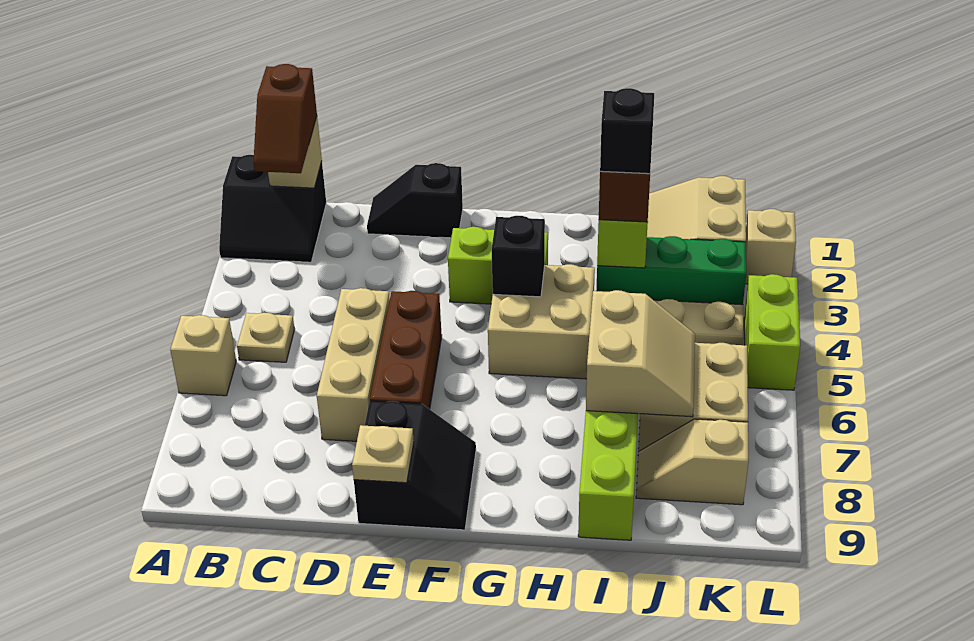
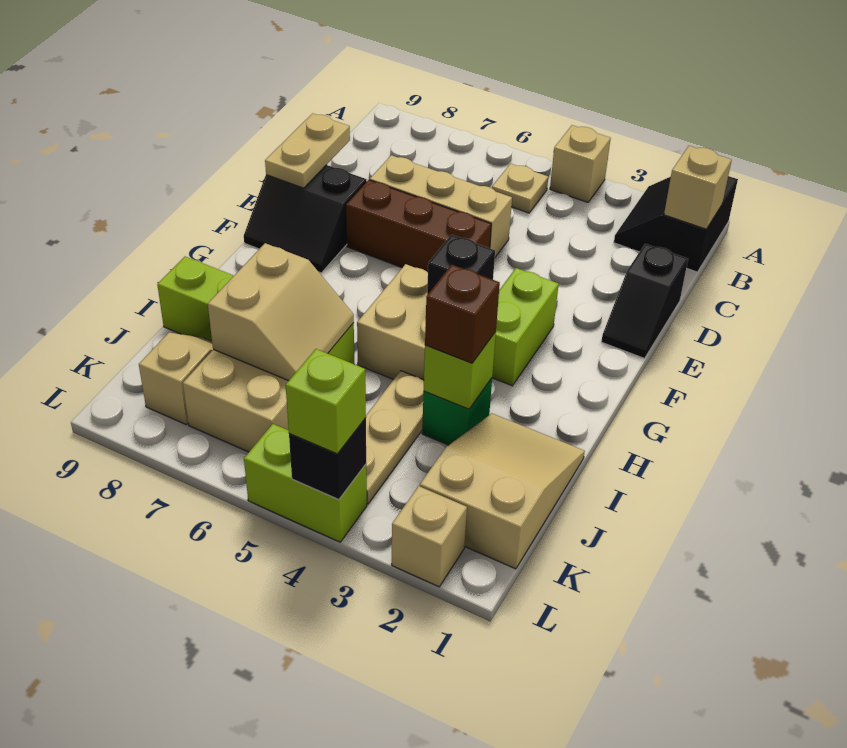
tan 1x1 brick [170,315,236,396] -> tan 1x1 brick moved to [550,125,611,202]
brown 1x2 slope [253,64,317,173] -> none
black 1x2 slope [367,163,463,238] -> black 1x2 slope turned to [601,244,688,358]
tan 1x1 plate [352,425,414,483] -> tan 1x2 plate [265,113,350,188]
green 1x3 brick [596,236,746,305] -> green 1x1 brick [422,378,492,445]
black 1x1 brick [600,88,654,174] -> black 1x1 brick moved to [289,418,366,500]
tan 2x2 slope [586,290,695,417] -> tan 2x2 slope turned to [208,243,354,381]
none -> lime 1x1 brick [286,349,366,454]

